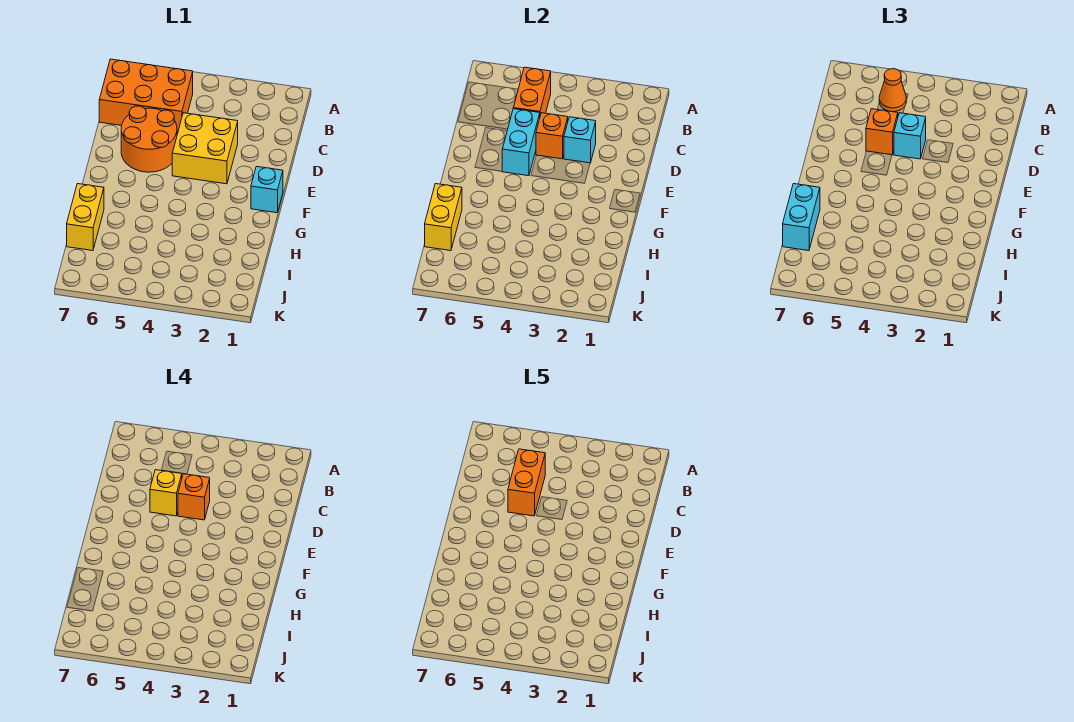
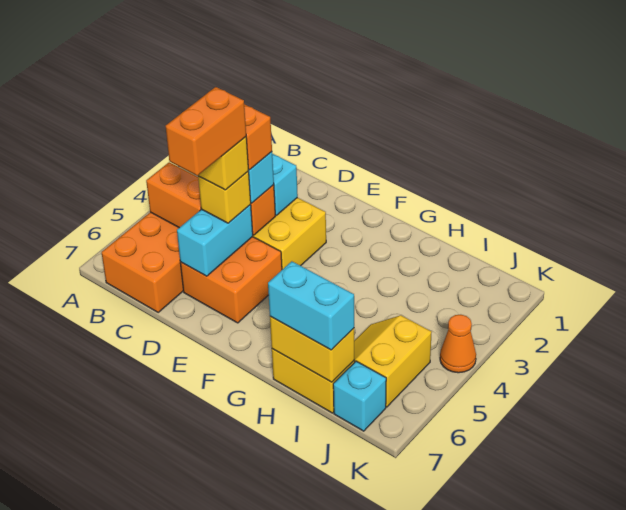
orange 1x1 cone [879,69,906,112] -> orange 1x1 cone moved to [440,315,476,373]
orange 1x2 brick [508,449,545,516] -> orange 1x2 brick turned to [166,87,246,176]
orange 2x2 round brick [121,106,177,172] -> orange 2x2 brick [180,237,282,323]
cyan 1x2 brick [502,109,540,176] -> cyan 1x2 brick turned to [177,205,253,276]
orange 1x1 brick [866,109,898,155] -> yellow 1x1 brick [198,171,251,223]
cyan 1x1 brick [251,167,283,213] -> cyan 1x1 brick moved to [333,361,386,431]
none -> yellow 2x2 slope [354,315,432,407]

